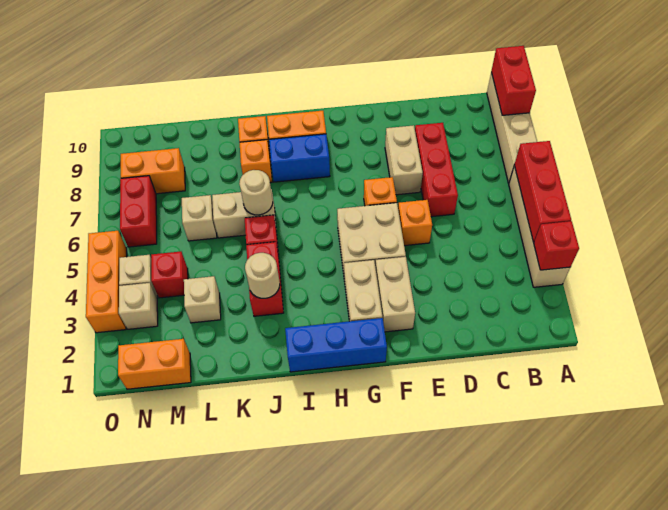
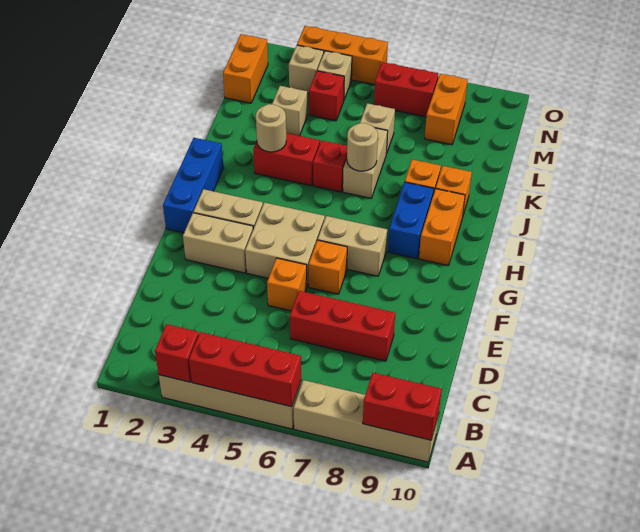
tan 1x2 brick [385,125,423,195] -> tan 1x2 brick moved to [318,216,387,276]

